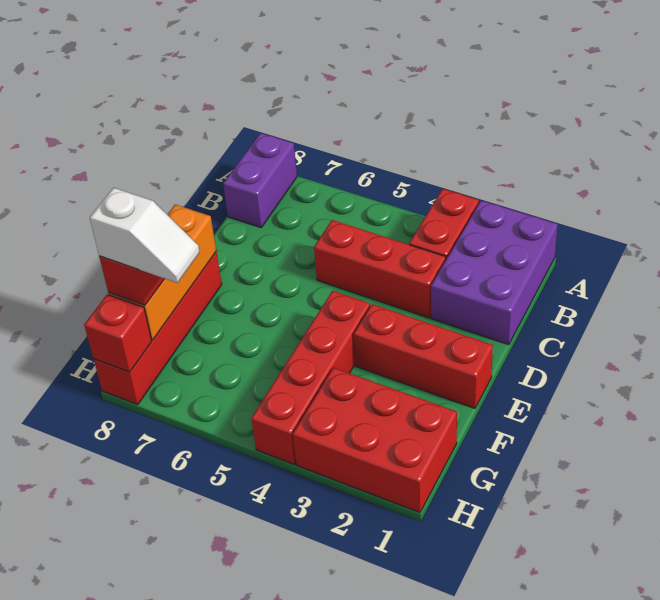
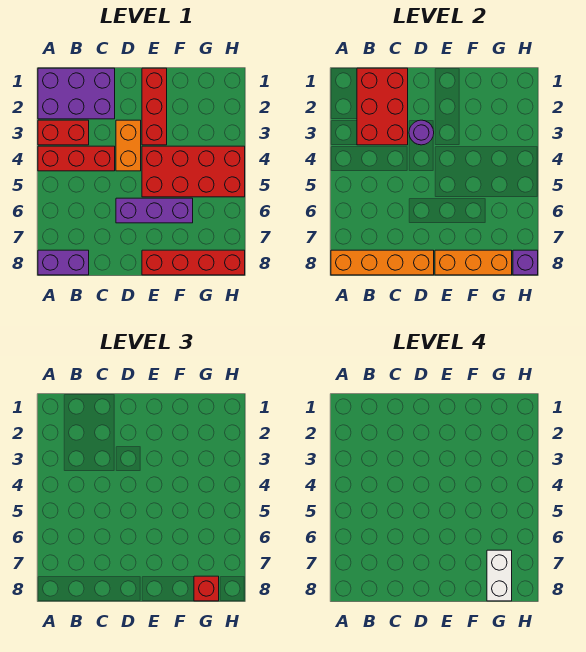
none -> orange 1x4 brick [331,250,434,275]
red 1x3 brick [314,220,446,318] -> red 1x3 brick turned to [38,146,115,171]
none -> orange 1x2 brick [116,120,141,171]
none -> purple 1x1 round brick [409,120,434,145]
none -> purple 1x3 brick [116,198,193,223]
red 1x4 brick [251,291,370,464] -> red 2x4 brick [142,146,245,197]
red 2x3 brick [293,368,457,513] -> red 2x3 brick moved to [357,68,408,145]
white 1x2 slope [90,188,200,283] -> white 1x2 brick [487,550,512,601]
red 1x1 brick [84,294,152,372] -> purple 1x1 brick [513,250,538,275]

